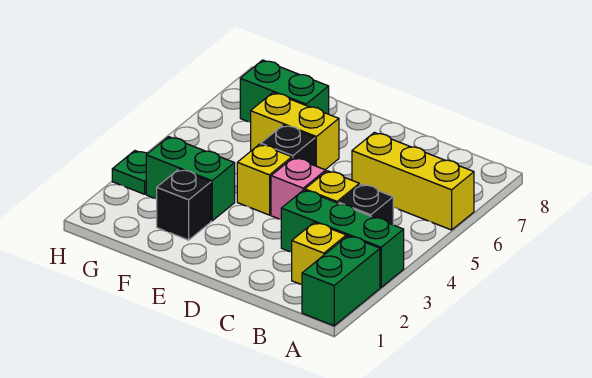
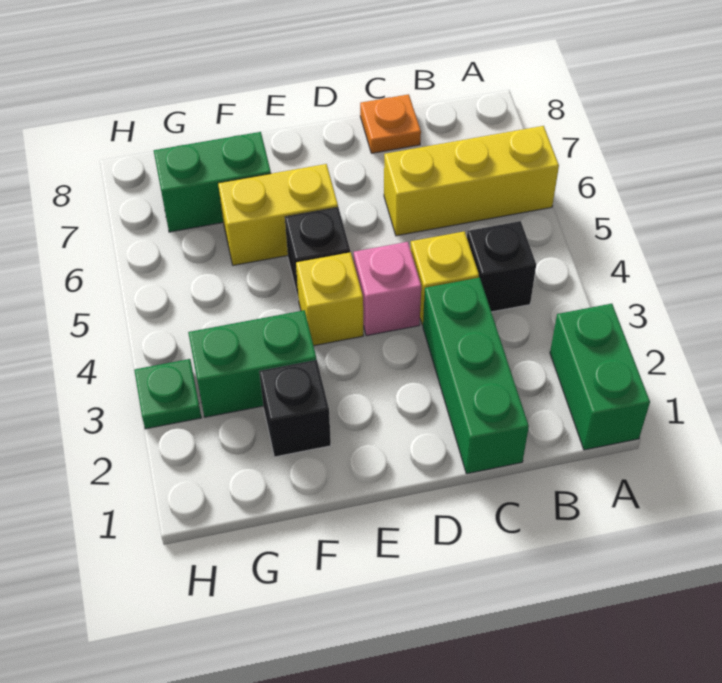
green 1x3 brick [281,190,404,287] -> green 1x3 brick turned to [423,278,529,474]
yellow 1x1 brick [292,222,346,284] -> none
none -> orange 1x1 plate [360,94,421,153]

